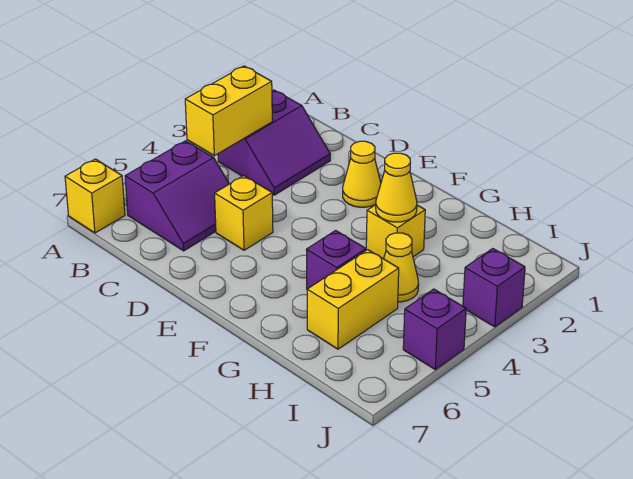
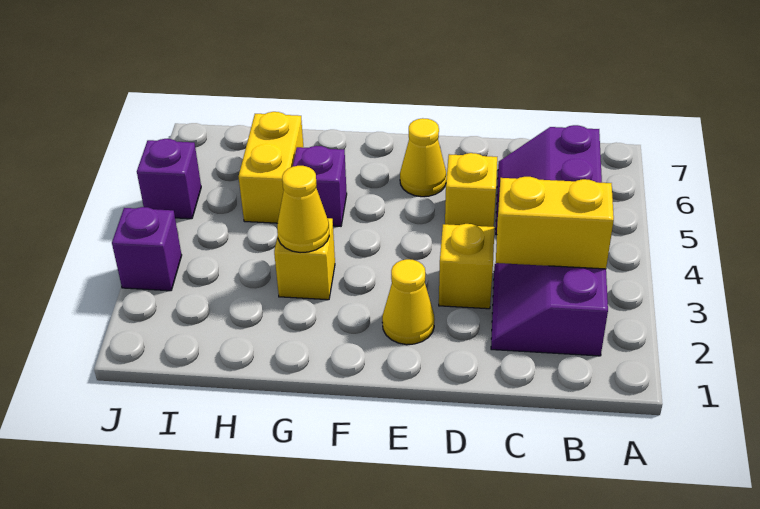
yellow 1x1 brick [65,159,125,233] -> yellow 1x1 brick moved to [439,224,495,309]
yellow 1x2 brick [185,66,272,156] -> yellow 1x2 brick turned to [496,177,614,269]
yellow 1x1 cone [384,233,419,302] -> yellow 1x1 cone moved to [400,118,447,197]

